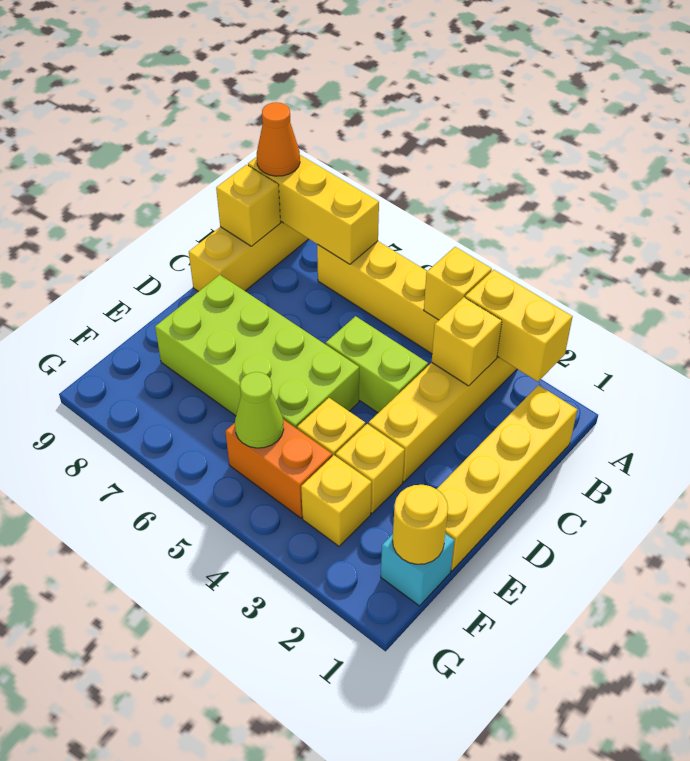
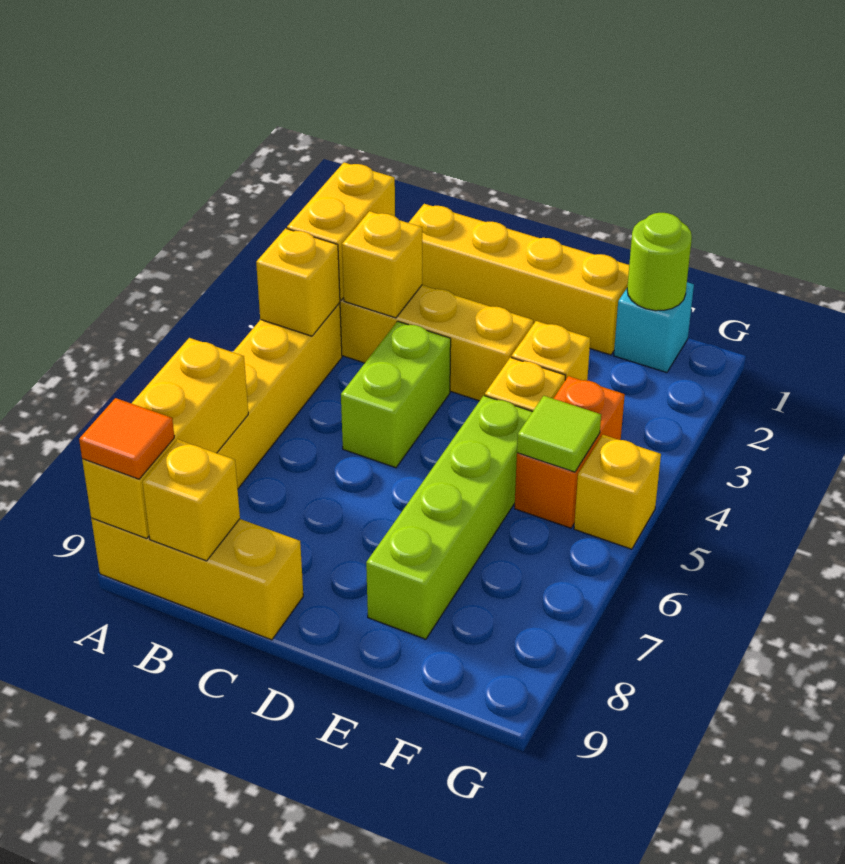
orange 1x1 cone [257,102,300,176] -> orange 1x1 tile [79,398,174,479]
lime 2x4 brick [155,275,359,429] -> lime 1x4 brick [366,396,532,639]
yellow 1x1 round brick [393,485,448,564] -> lime 1x1 round brick [627,213,692,311]
yellow 1x1 brick [301,455,372,546] -> yellow 1x1 brick moved to [574,435,661,549]
lime 1x1 cone [235,372,284,448] -> lime 1x1 tile [517,396,601,472]

